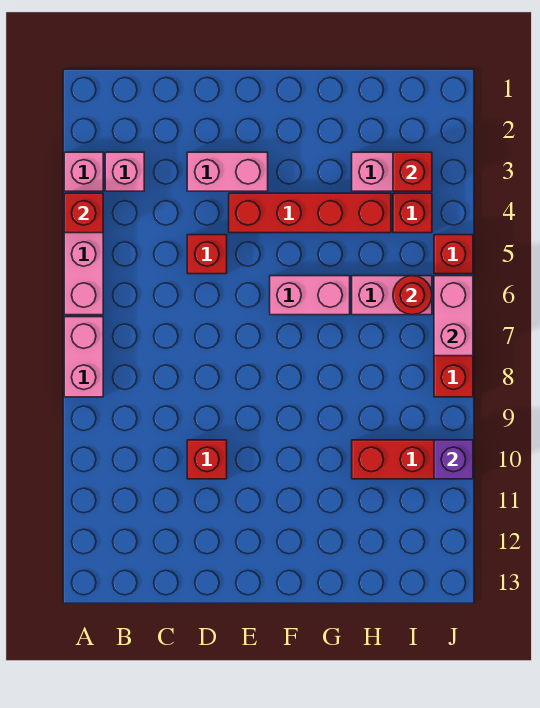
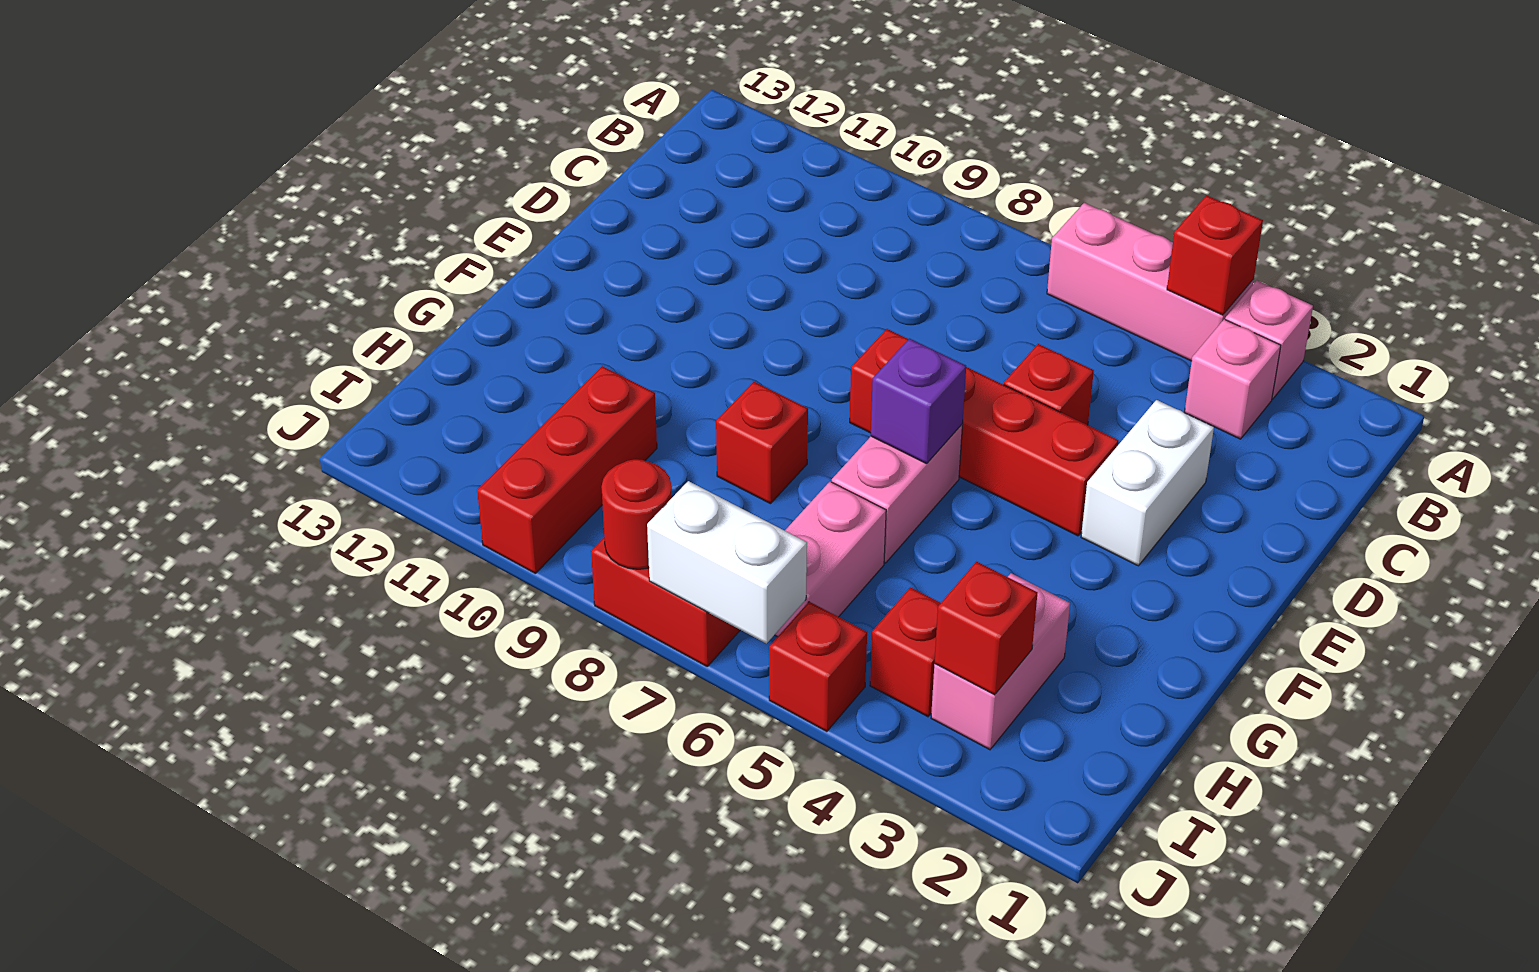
pink 1x2 brick [64,317,103,397] -> none
pink 1x2 brick [187,152,268,191] -> white 1x2 brick [1081,400,1214,566]
red 1x1 brick [187,440,227,479] -> red 1x1 brick moved to [716,382,808,504]
red 1x4 brick [229,193,391,233] -> red 1x4 brick turned to [850,329,1118,536]
red 1x1 round brick [393,276,432,315] -> red 1x1 round brick moved to [601,459,672,569]
pink 1x2 brick [434,276,473,356] -> white 1x2 brick [647,481,807,644]
purple 1x1 brick [434,440,473,479] -> purple 1x1 brick moved to [871,339,966,464]

